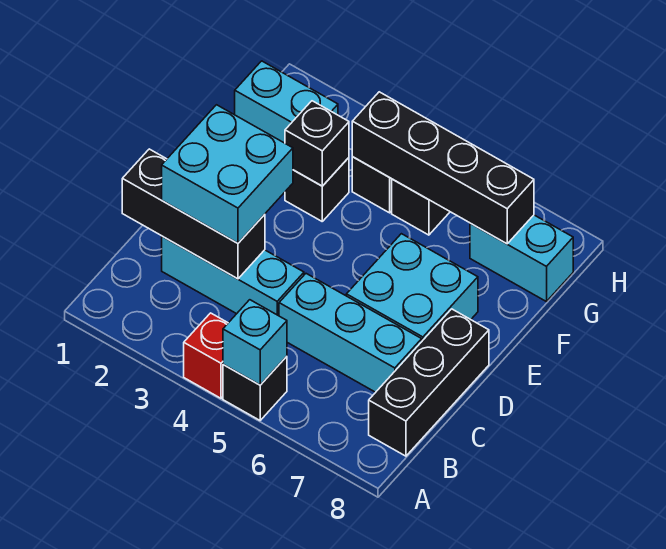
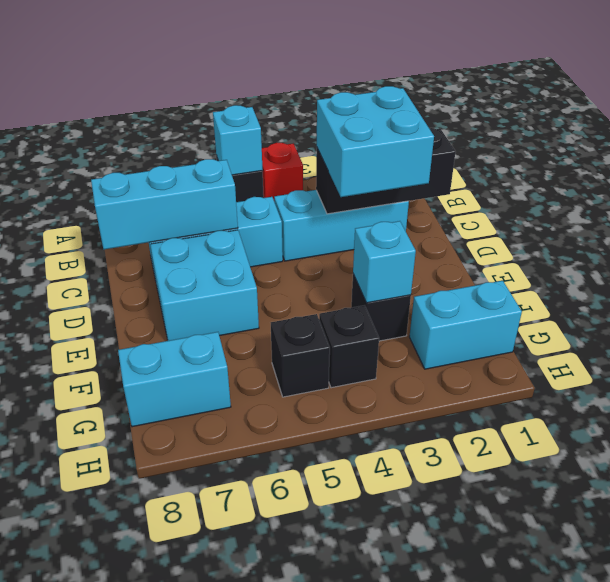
black 1x3 brick [369,309,489,456] -> none
none -> cyan 1x3 brick [91,159,238,250]
black 1x1 brick [285,101,349,186] -> cyan 1x1 brick [353,221,416,303]
black 1x4 brick [352,92,534,244] -> none

